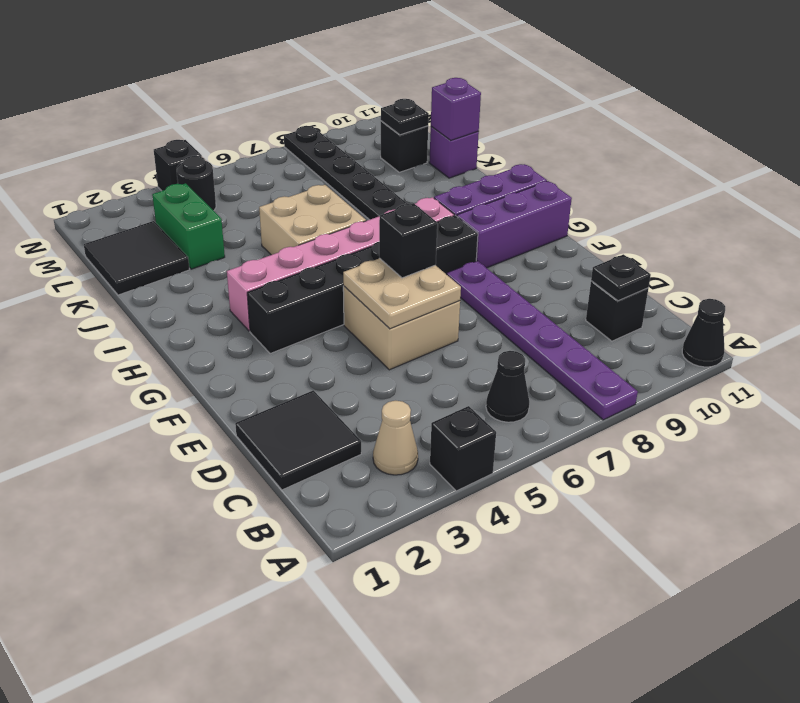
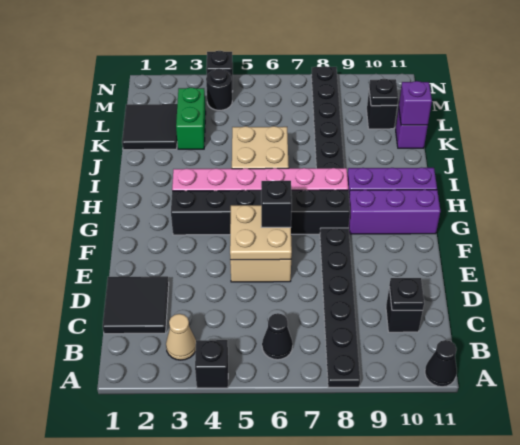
purple 1x6 plate [447,261,638,420] -> black 1x6 plate [320,228,360,387]

